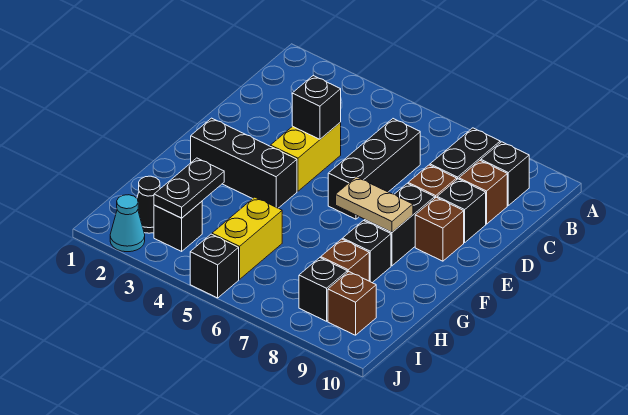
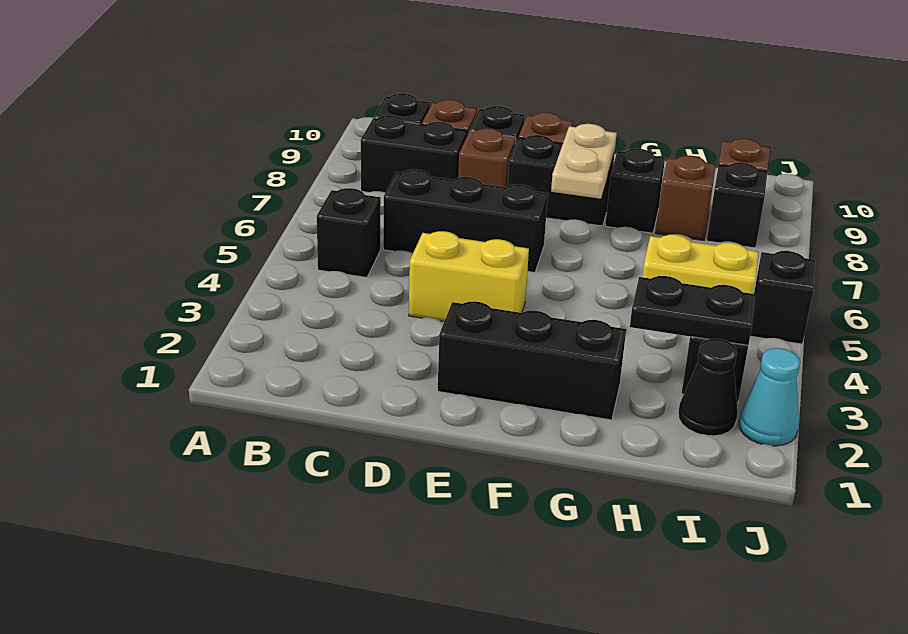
black 1x1 brick [292,75,341,139] -> black 1x1 brick moved to [317,188,381,277]
black 1x3 brick [191,118,297,208] -> black 1x3 brick turned to [438,301,626,420]

